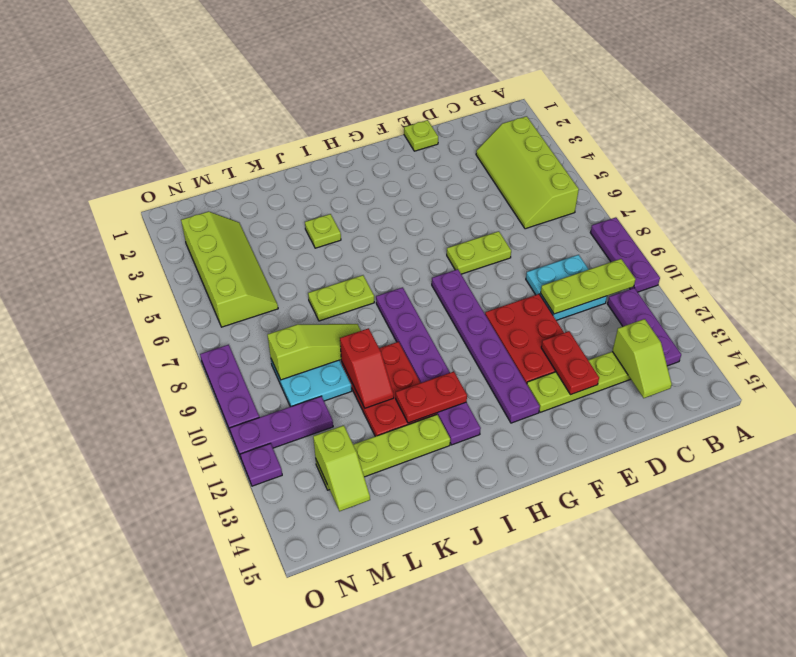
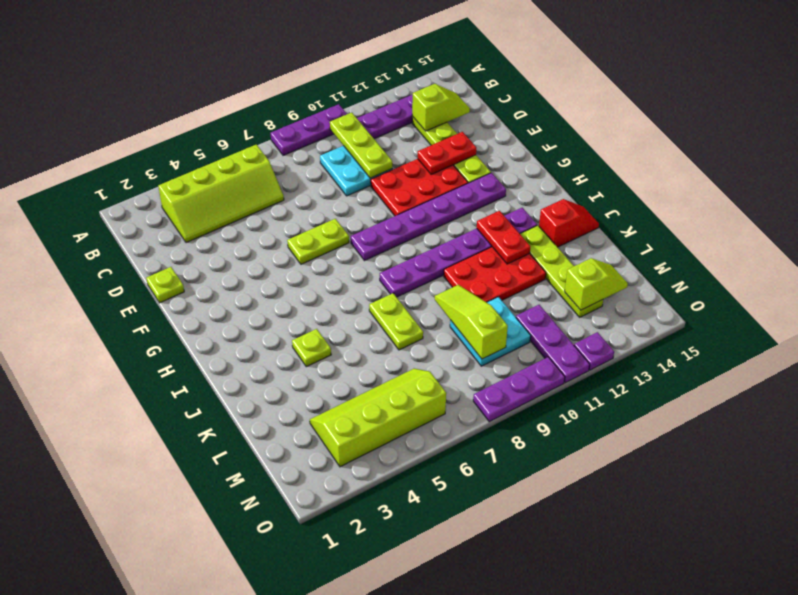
lime 1x2 plate [447,231,511,274] -> lime 1x2 plate turned to [287,219,349,264]
red 1x2 slope [340,328,394,408] -> red 1x2 slope moved to [539,199,599,247]

